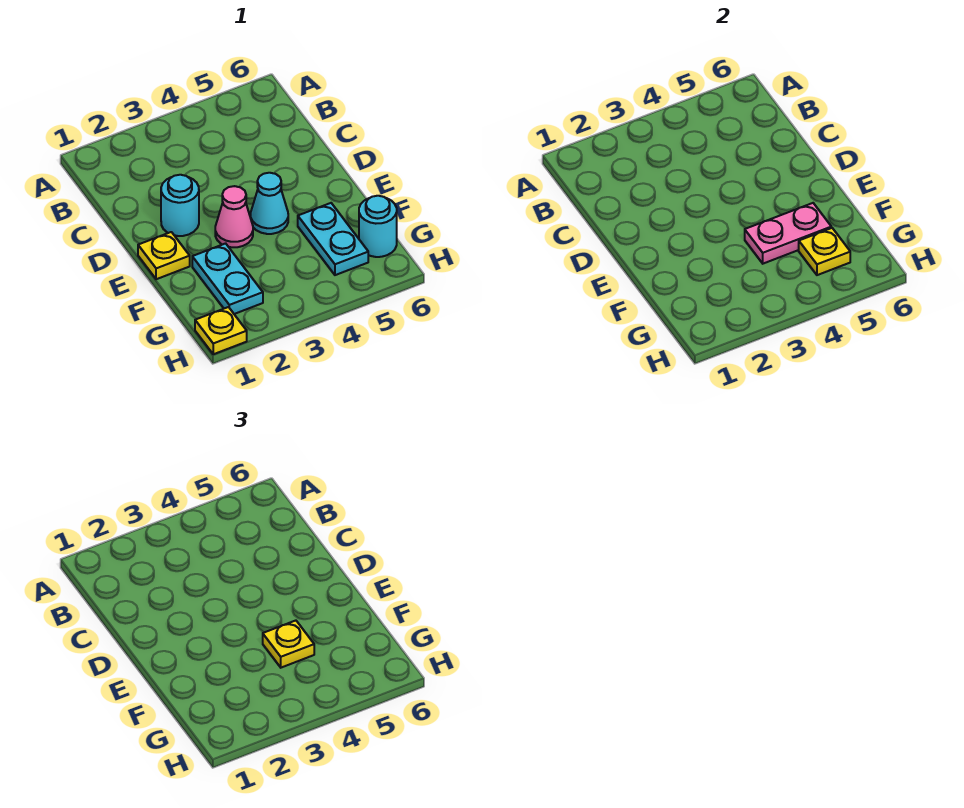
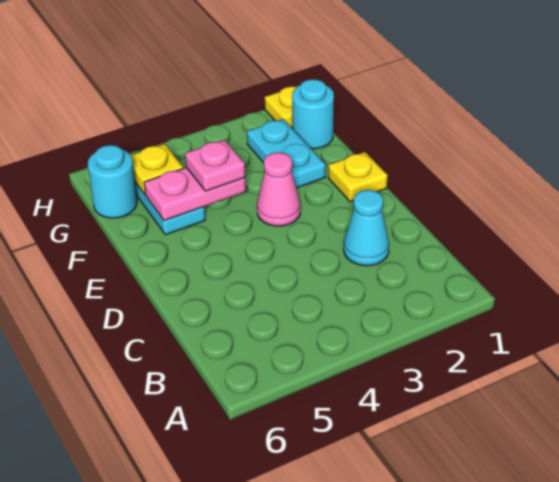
cyan 1x1 round brick [161,175,199,236] -> cyan 1x1 round brick moved to [292,79,334,149]
cyan 1x1 cone [251,173,288,234] -> cyan 1x1 cone moved to [344,190,389,266]
yellow 1x1 plate [263,621,314,668] -> pink 1x1 plate [185,140,245,191]

